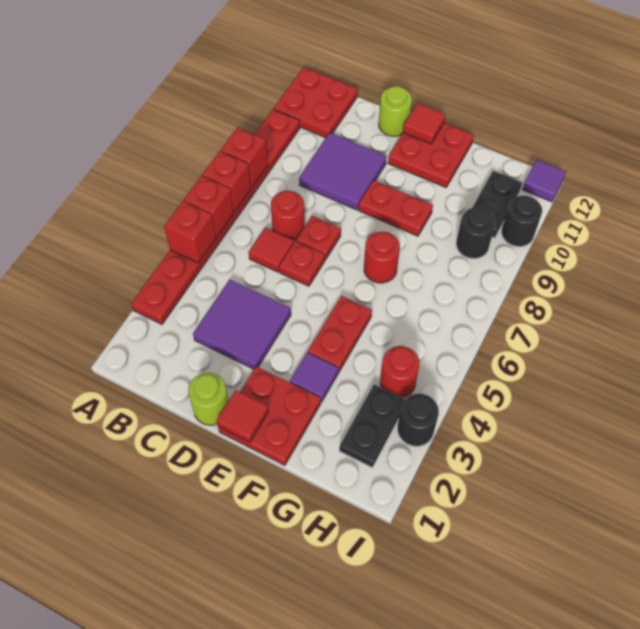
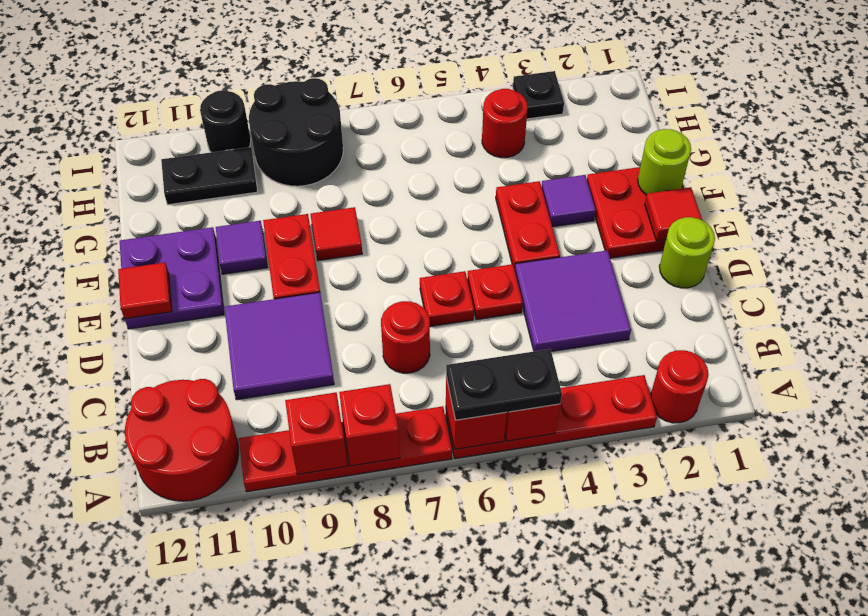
red 1x1 brick [202,151,251,212] -> red 1x1 brick moved to [285,392,347,474]
red 2x2 plate [274,67,358,138] -> red 2x2 round brick [125,379,239,501]
red 1x1 tile [249,228,294,272] -> red 1x1 tile moved to [310,207,362,261]
red 1x1 plate [296,216,341,260] -> red 1x1 plate moved to [467,264,523,320]
lime 1x1 round brick [379,86,412,136] -> lime 1x1 round brick moved to [638,129,691,195]
red 2x2 plate [388,123,474,187] -> purple 2x2 plate [120,227,224,329]
red 1x2 plate [308,296,372,372] -> red 1x2 plate turned to [496,181,560,269]
red 1x1 round brick [364,232,400,283] -> red 1x1 round brick moved to [651,350,709,423]
black 1x2 plate [339,384,405,467] -> black 1x2 plate moved to [446,349,562,420]
black 1x1 round brick [456,207,495,258] -> black 2x2 round brick [249,78,343,186]
black 1x1 round brick [398,394,439,446] -> black 1x1 plate [513,71,564,119]
purple 1x1 tile [522,160,566,202] -> purple 1x1 tile moved to [216,221,268,274]

